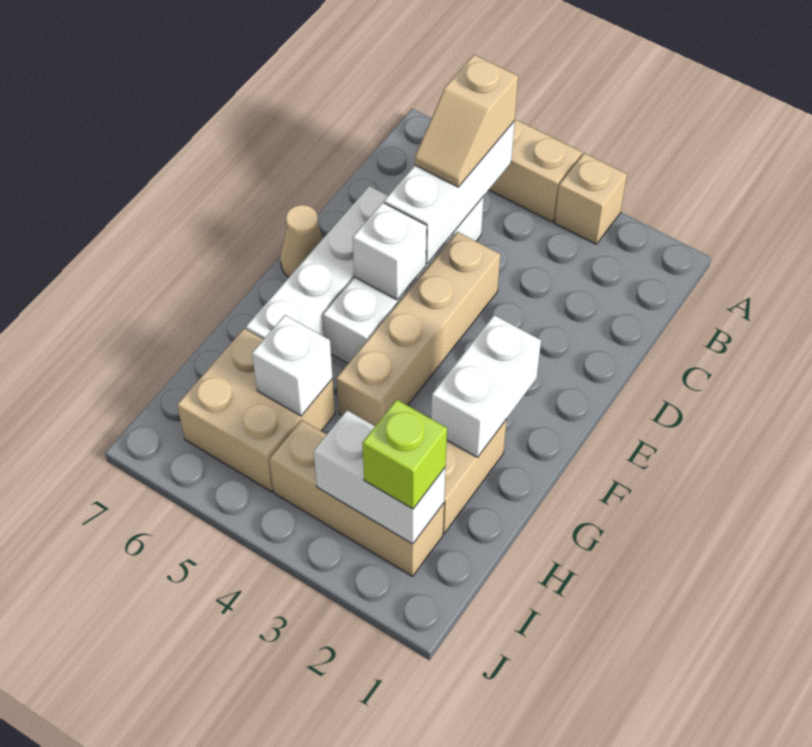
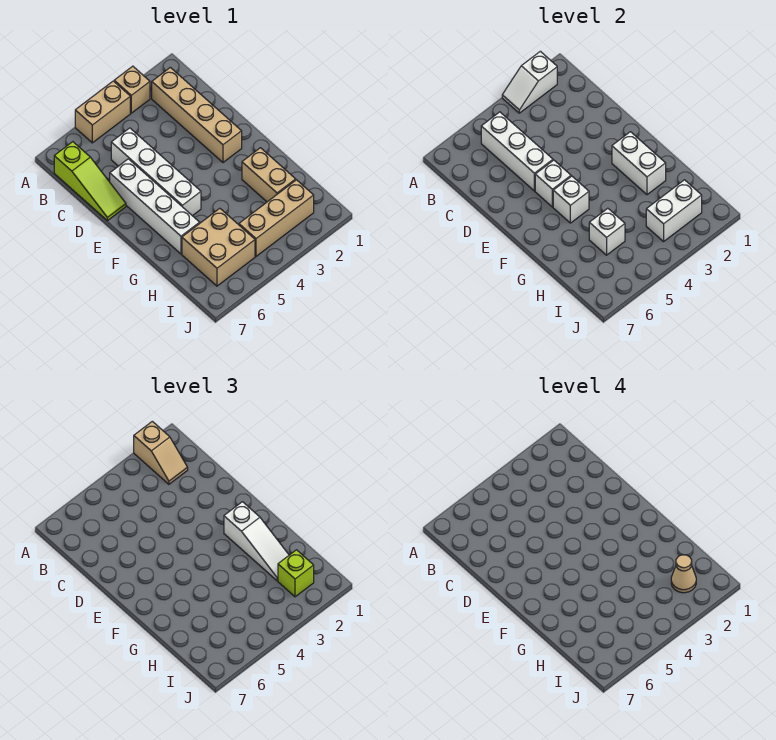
none -> white 1x2 slope [502,51,557,113]
tan 1x2 slope [415,55,518,187] -> tan 1x2 slope moved to [134,421,188,484]
none -> lime 1x3 slope [54,142,126,221]
tan 1x4 brick [336,232,500,426] -> tan 1x4 brick moved to [152,67,242,162]
tan 1x1 cone [280,205,323,277] -> tan 1x1 cone moved to [671,555,696,593]
none -> white 1x3 slope [224,502,289,581]
none -> white 1x1 brick [553,176,589,223]

